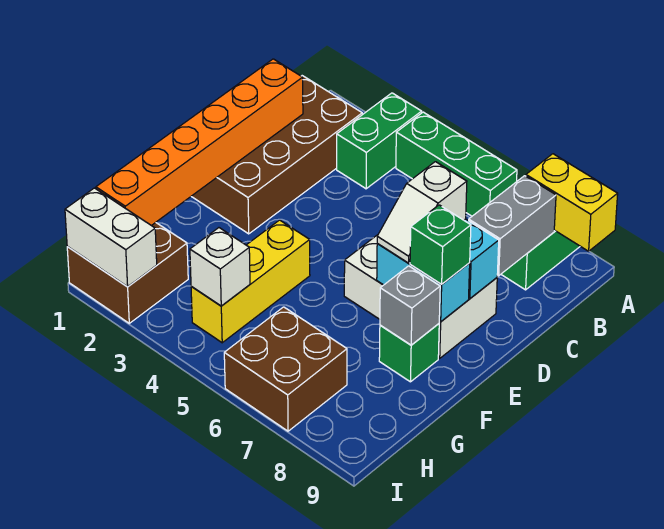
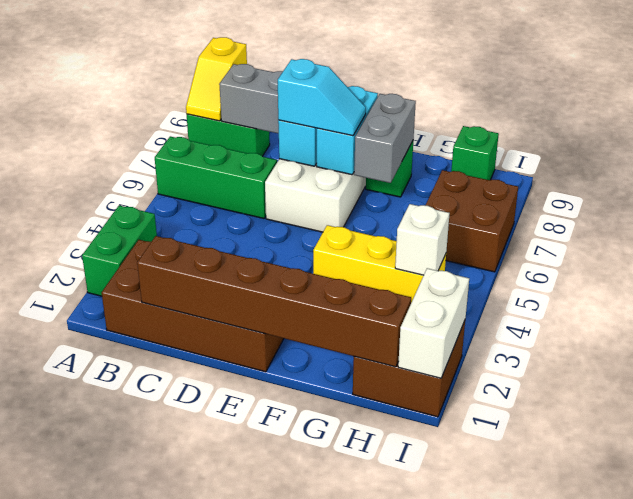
green 1x2 brick [337,93,422,189] -> green 1x2 brick turned to [82,205,157,296]
green 1x3 brick [396,112,517,216] -> green 1x3 brick turned to [155,136,277,218]
yellow 1x2 brick [526,154,618,251] -> yellow 1x2 slope [186,37,247,121]
orange 1x6 brick [96,59,303,225] -> brown 1x6 brick [137,236,411,367]
white 1x2 slope [377,162,467,263] -> cyan 1x2 slope [278,59,366,136]
green 1x1 brick [410,205,471,284] -> green 1x1 brick moved to [451,126,499,180]
grey 1x1 brick [380,266,440,345] -> grey 1x2 brick [354,94,416,183]

